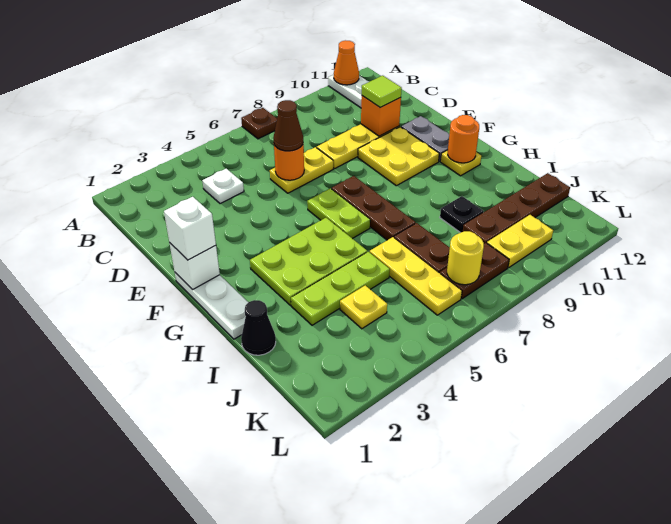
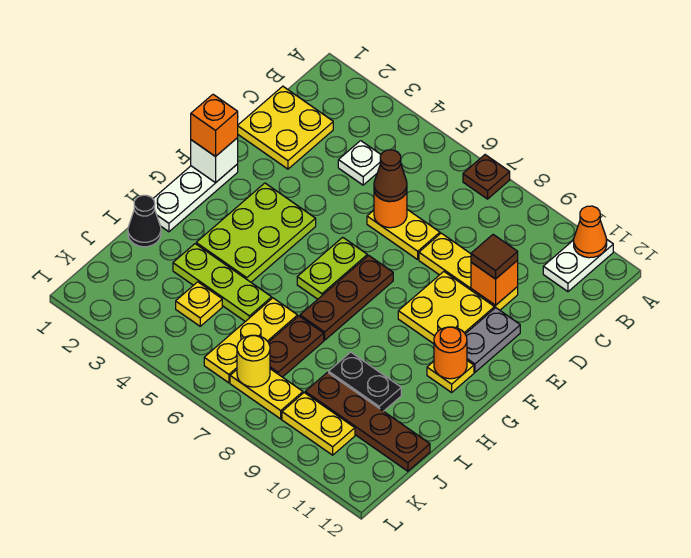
none -> yellow 2x2 plate [238,86,333,169]
lime 1x1 tile [362,76,402,107] -> brown 1x1 tile [471,235,518,279]
white 1x1 brick [164,197,216,260] -> orange 1x1 brick [191,94,238,157]
lime 2x3 plate [250,218,367,305] -> lime 2x3 plate turned to [196,183,316,282]
black 1x1 plate [440,196,484,233] -> black 1x2 plate [329,352,401,411]
brown 1x2 plate [440,243,509,299] -> yellow 1x2 plate [230,369,303,419]

